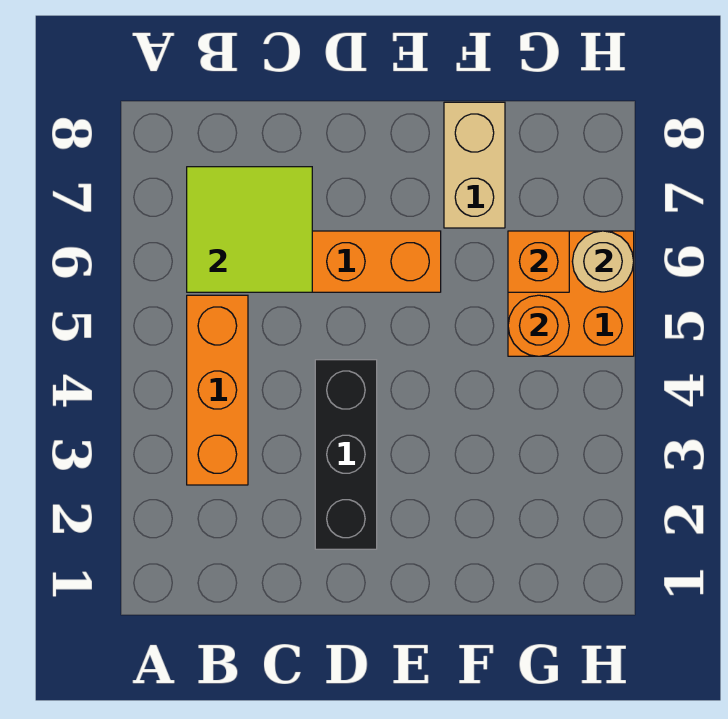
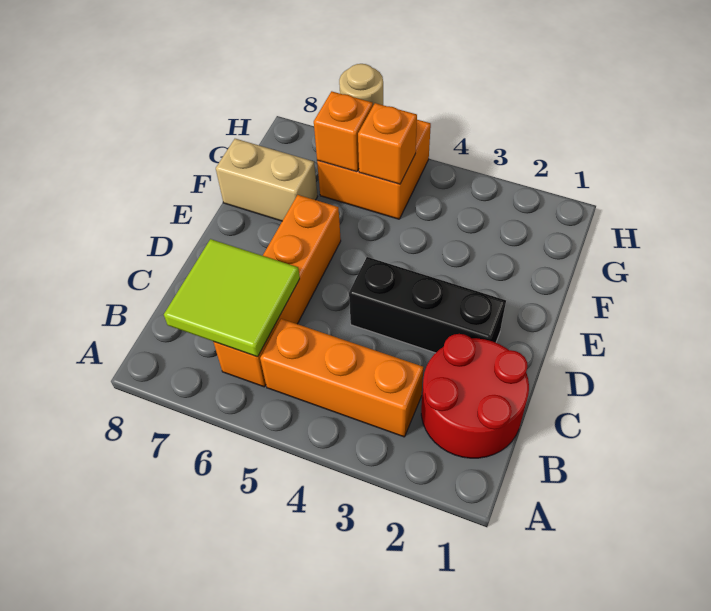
none -> red 2x2 round brick [421,334,529,458]
orange 1x1 round brick [508,295,569,356] -> orange 1x1 brick [358,103,417,184]

